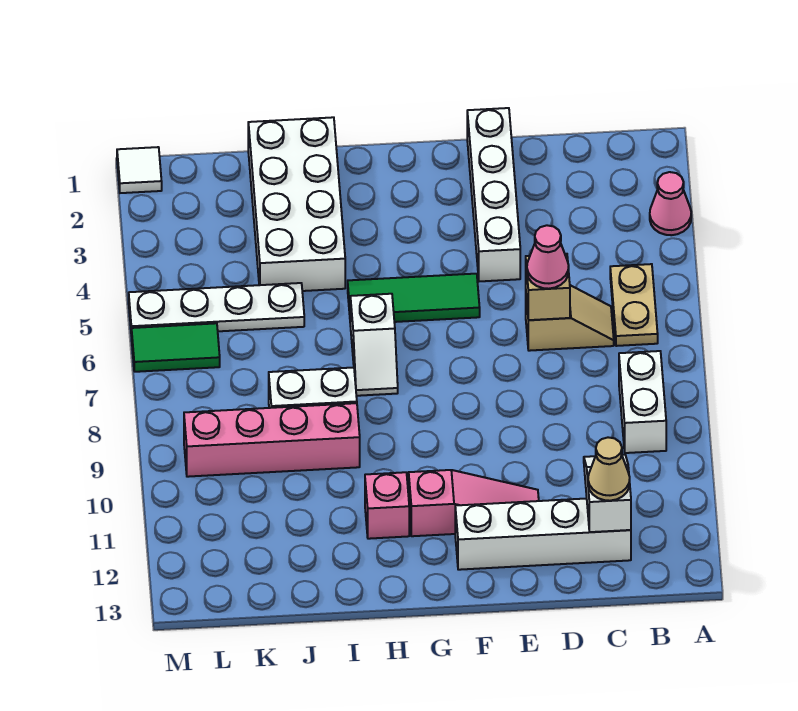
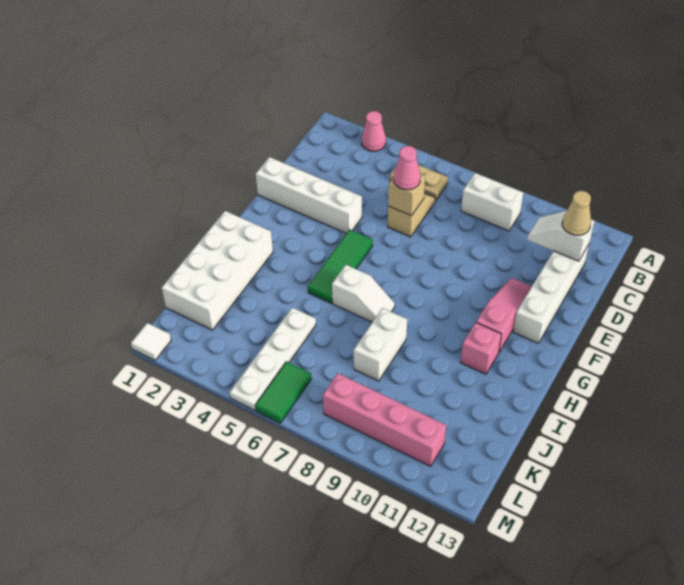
white 2x4 brick [248,117,345,291] -> white 2x4 brick turned to [162,211,273,330]
pink 1x4 brick [184,403,360,477] -> pink 1x4 brick turned to [323,373,446,466]

